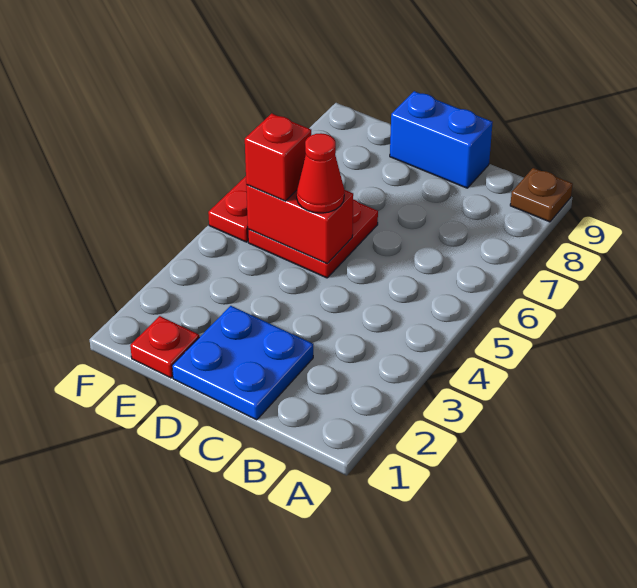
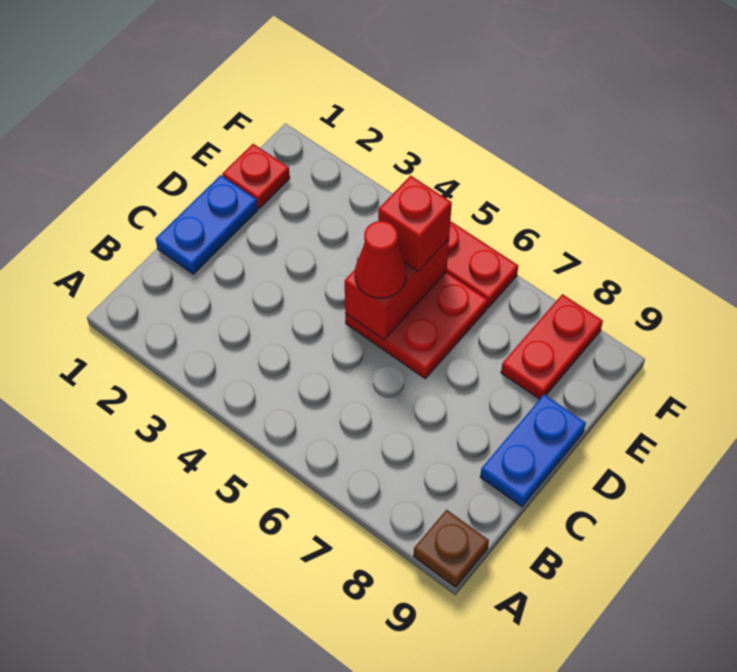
blue 2x2 plate [172,306,313,420] -> blue 1x2 plate [156,175,258,274]
blue 1x2 brick [390,91,493,188] -> blue 1x2 plate [480,394,586,506]
none -> red 1x2 plate [501,294,603,399]

